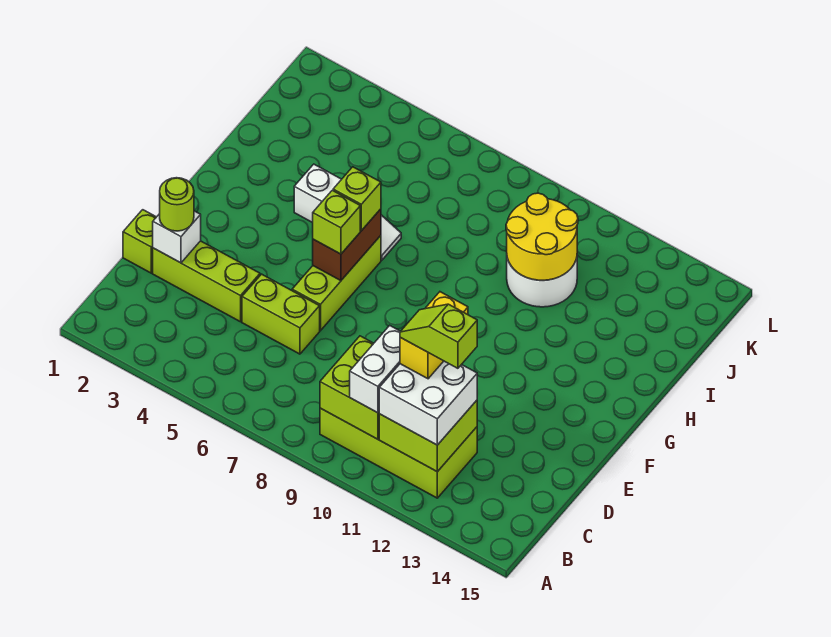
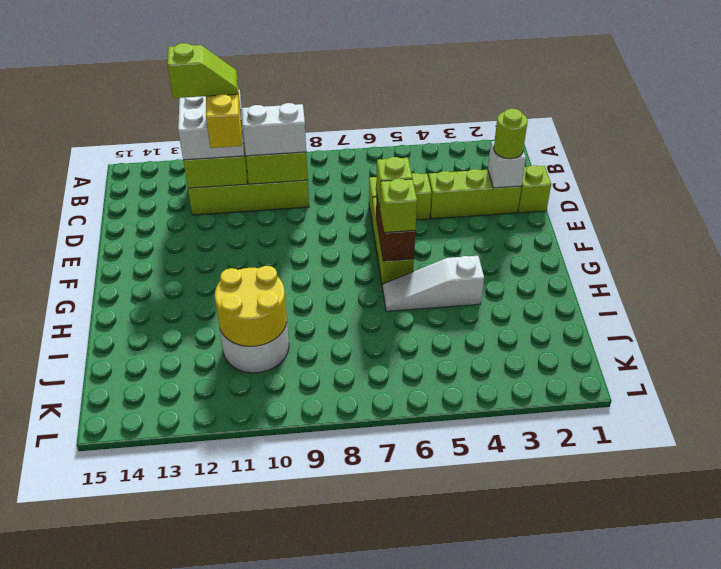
white 1x2 brick [350,326,400,413] -> white 1x2 brick turned to [242,103,306,156]

